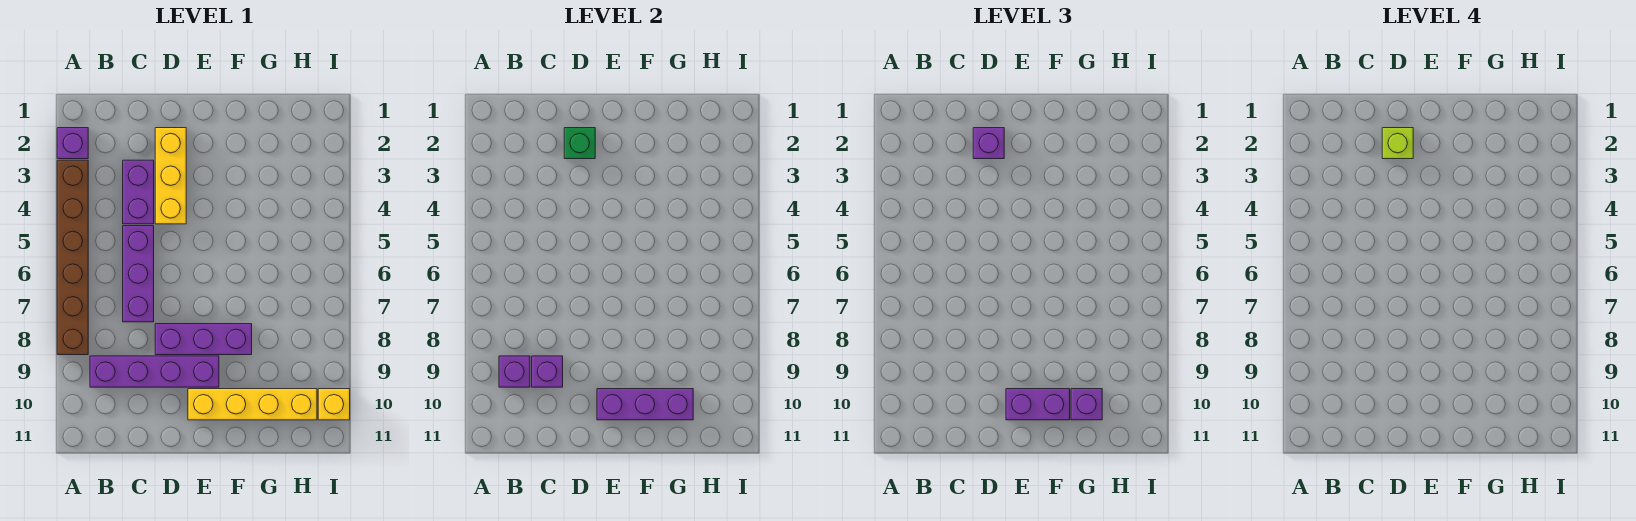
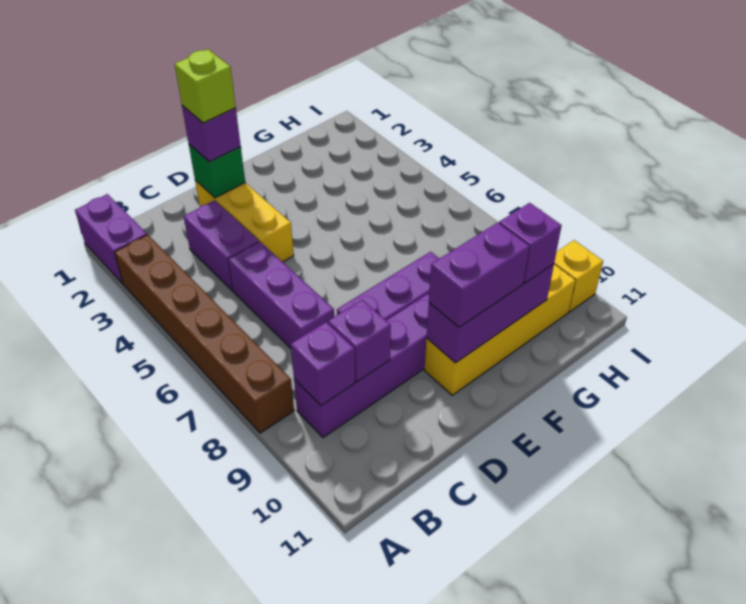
purple 1x1 brick [57,128,88,159] -> purple 1x2 brick [75,194,147,284]

